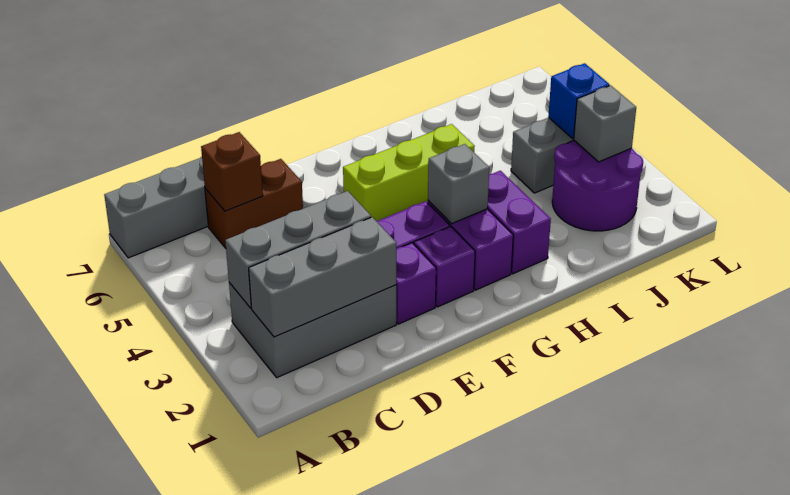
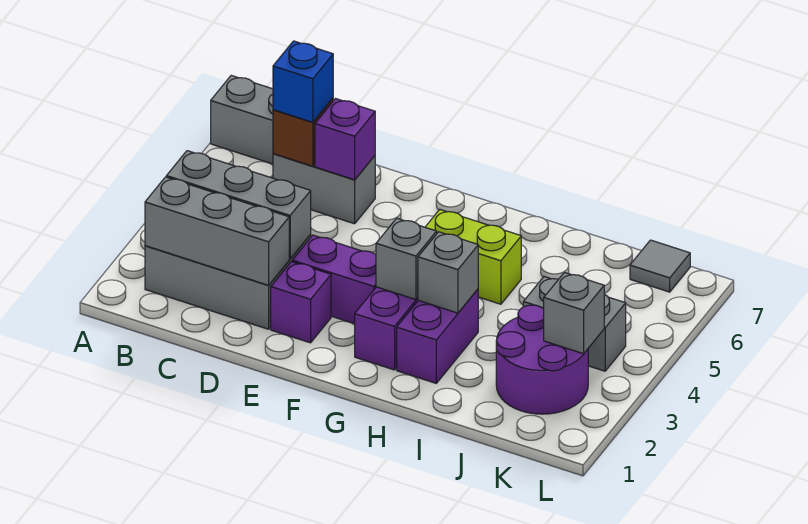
brown 1x2 brick [205,159,303,248] -> grey 1x2 brick [273,154,375,224]
purple 1x1 brick [414,226,475,307] -> purple 1x1 brick moved to [315,99,375,180]
lime 1x3 brick [343,124,475,221] -> lime 1x2 brick [425,210,521,304]
none -> grey 1x1 brick [418,232,478,313]
blue 1x1 brick [548,63,610,139] -> blue 1x1 brick moved to [273,41,333,122]
none -> grey 1x1 tile [630,240,690,292]

